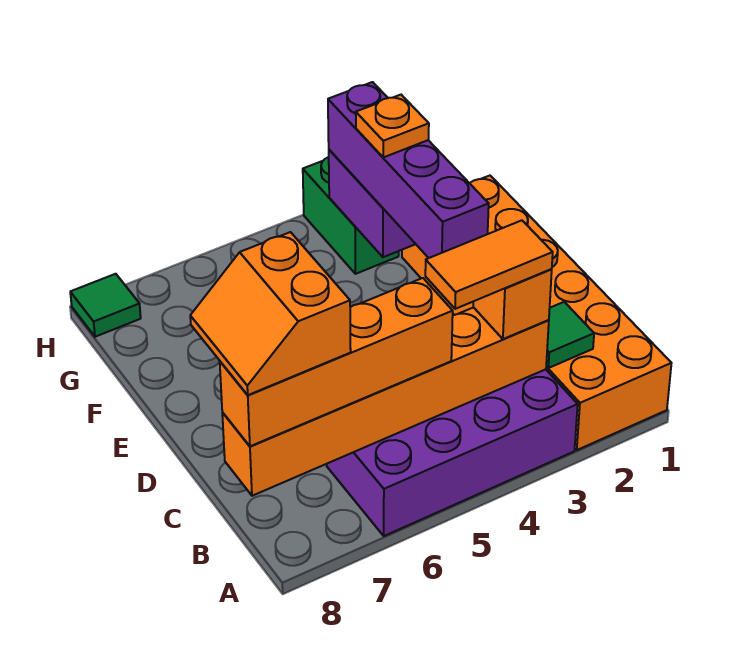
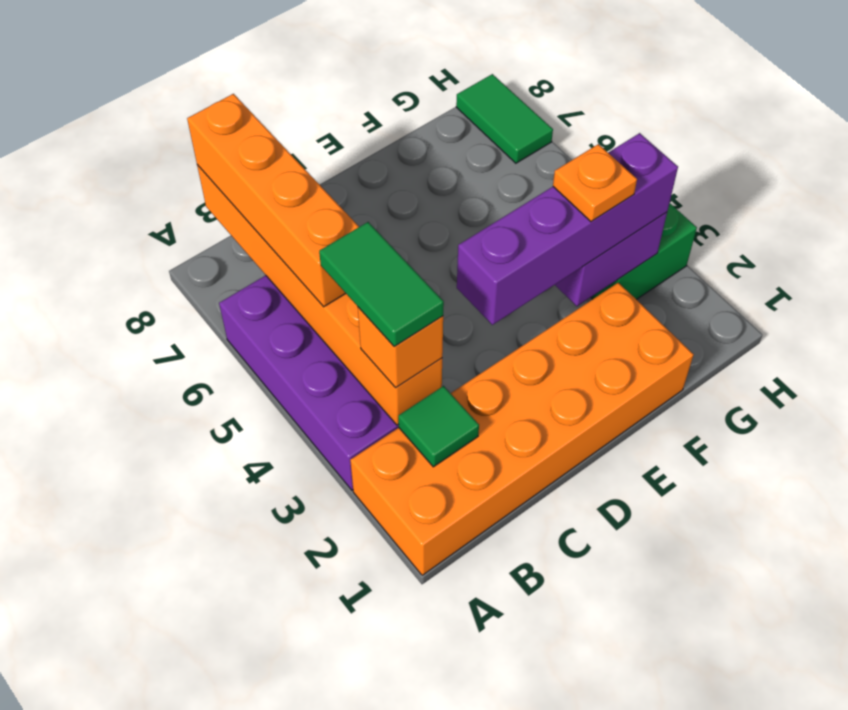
orange 1x2 tile [425,220,553,309] -> green 1x2 tile [319,222,444,346]
orange 2x2 slope [190,232,351,395] -> none
green 1x1 tile [70,274,141,337] -> green 1x2 tile [456,74,553,163]

